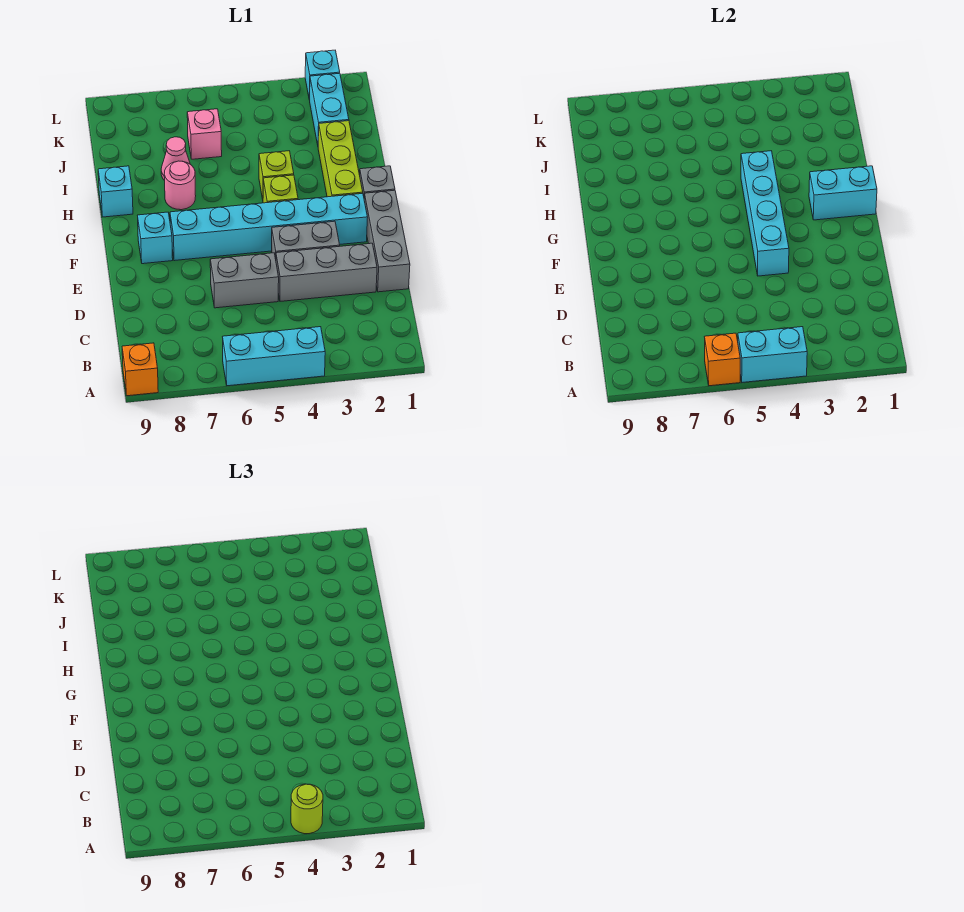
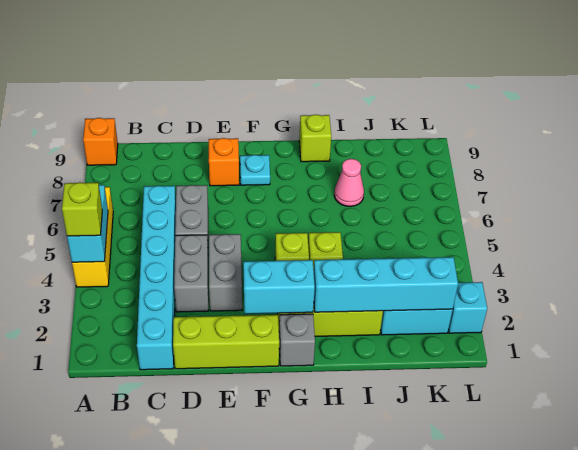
cyan 1x3 brick [223,327,325,386] -> yellow 1x3 brick [72,187,113,287]
lime 1x1 round brick [291,784,323,834] -> lime 1x1 brick [62,183,102,236]
orange 1x1 brick [705,333,740,386] -> orange 1x1 brick moved to [209,138,239,186]
grey 1x3 brick [364,190,410,292] -> lime 1x3 brick [173,315,279,369]
grey 1x3 brick [276,243,377,301] -> grey 1x2 brick [174,235,208,312]
cyan 1x4 brick [741,151,789,276] -> cyan 1x4 brick moved to [314,257,458,312]
cyan 1x6 brick [170,193,368,261] -> cyan 1x6 brick moved to [137,186,176,370]
cyan 1x1 brick [137,212,173,264] -> cyan 1x1 plate [240,155,270,185]
cyan 1x2 brick [809,166,877,220] -> cyan 1x2 brick turned to [243,260,315,314]
pink 1x1 round brick [164,161,196,210] -> none
cyan 1x1 brick [98,166,133,217] -> lime 1x1 brick [299,115,331,162]
pink 1x1 brick [187,109,222,159] -> none

